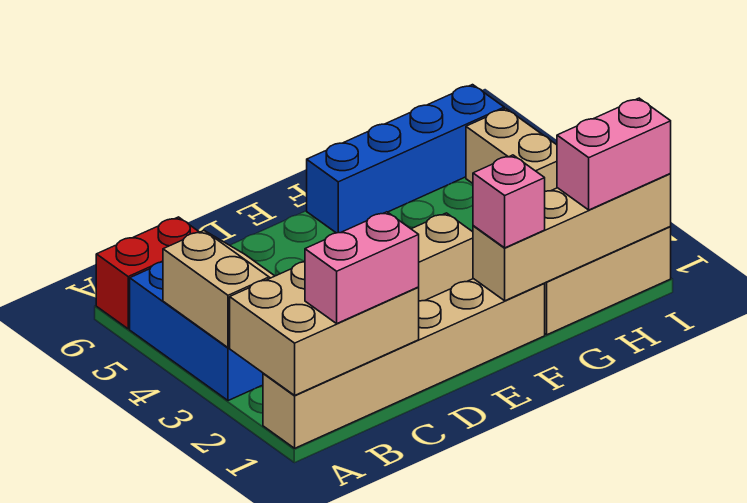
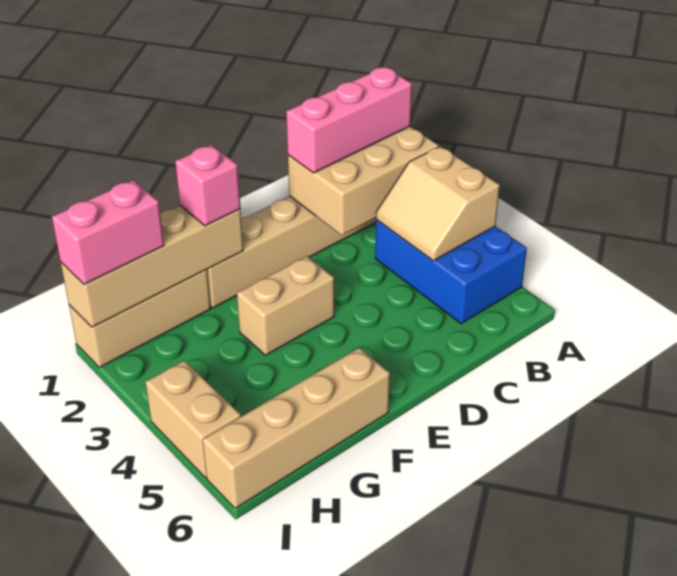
red 1x2 brick [96,217,199,329] -> none
pink 1x2 brick [305,212,419,323] -> pink 1x3 brick [286,67,412,173]
blue 1x4 brick [307,85,504,233] -> tan 1x4 brick [202,348,390,509]

